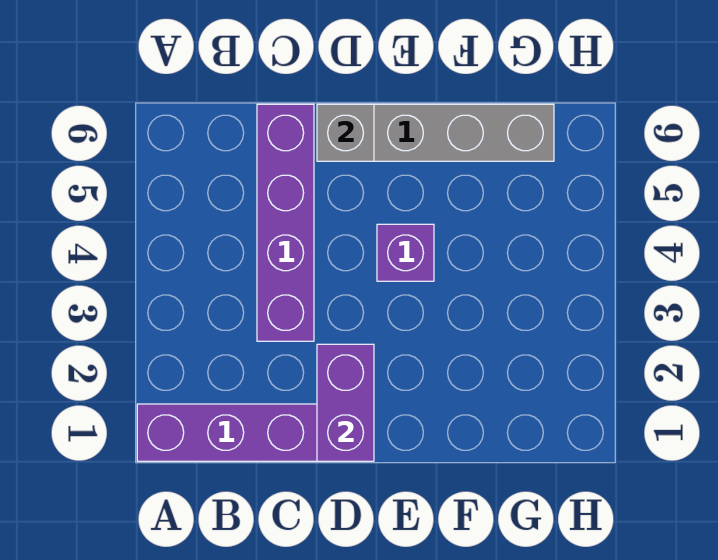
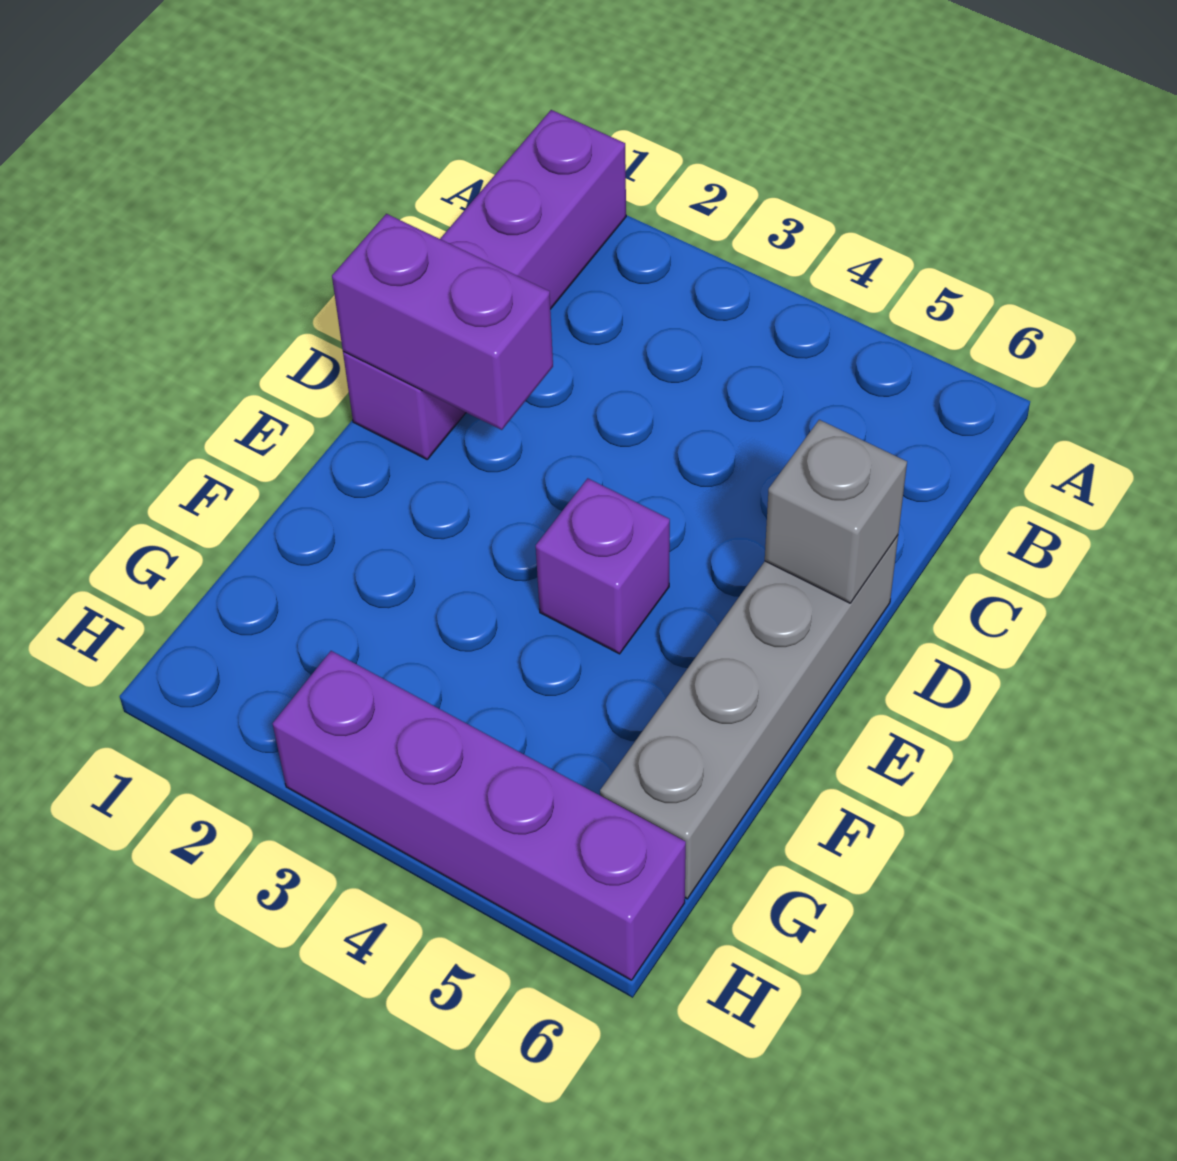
purple 1x4 brick [257,104,314,341] -> purple 1x4 brick moved to [273,651,686,980]

